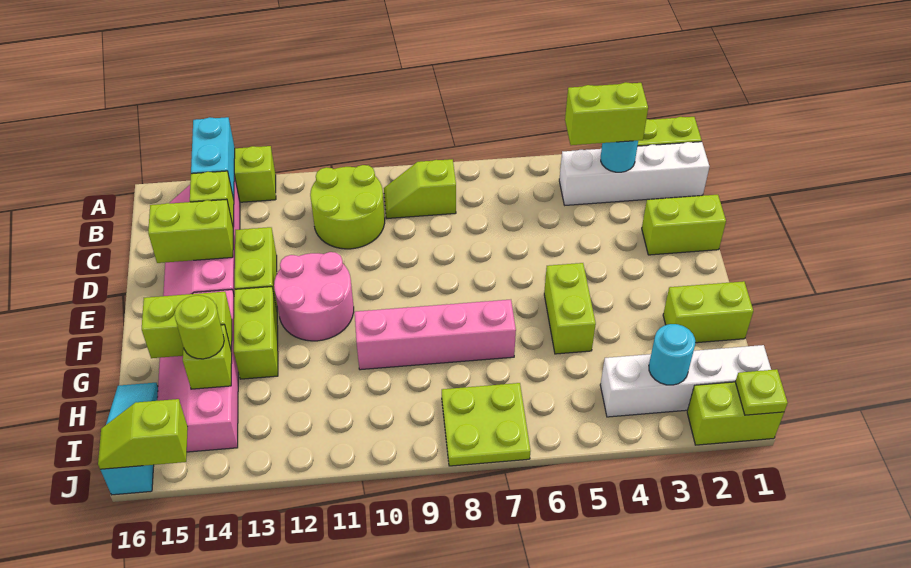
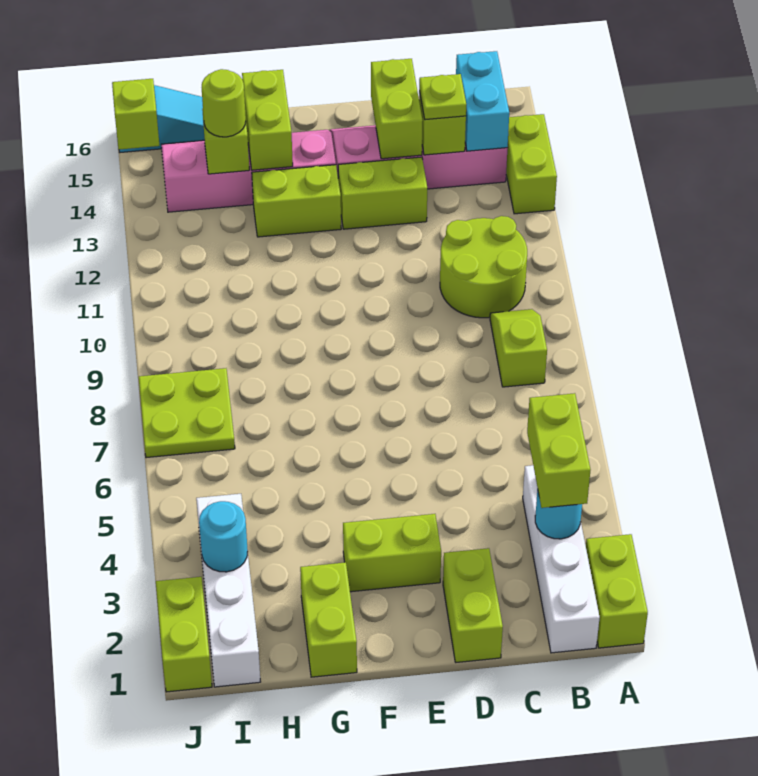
cyan 1x2 brick [191,117,235,199] -> cyan 1x2 brick turned to [456,51,509,151]
pink 2x2 round brick [274,252,354,341] -> none
lime 1x2 brick [544,263,596,354] -> lime 1x2 brick moved to [343,514,441,592]
pink 1x4 brick [355,300,516,370] -> none
lime 1x1 plate [735,369,788,415] -> lime 1x1 plate moved to [419,74,466,120]

